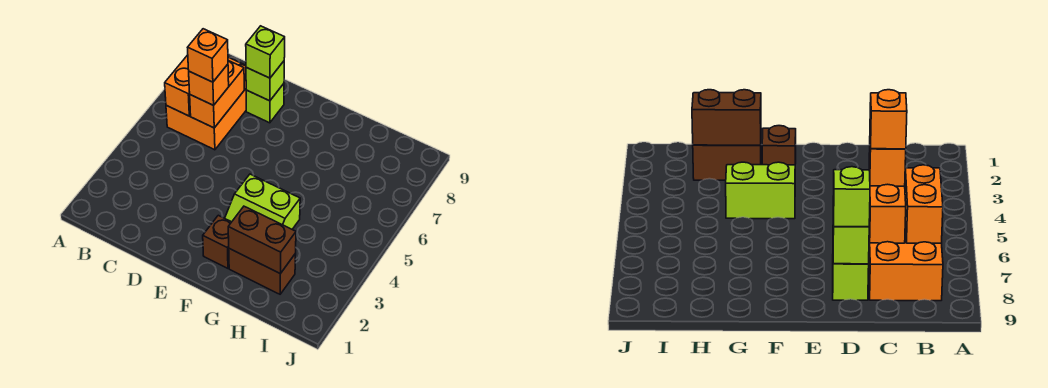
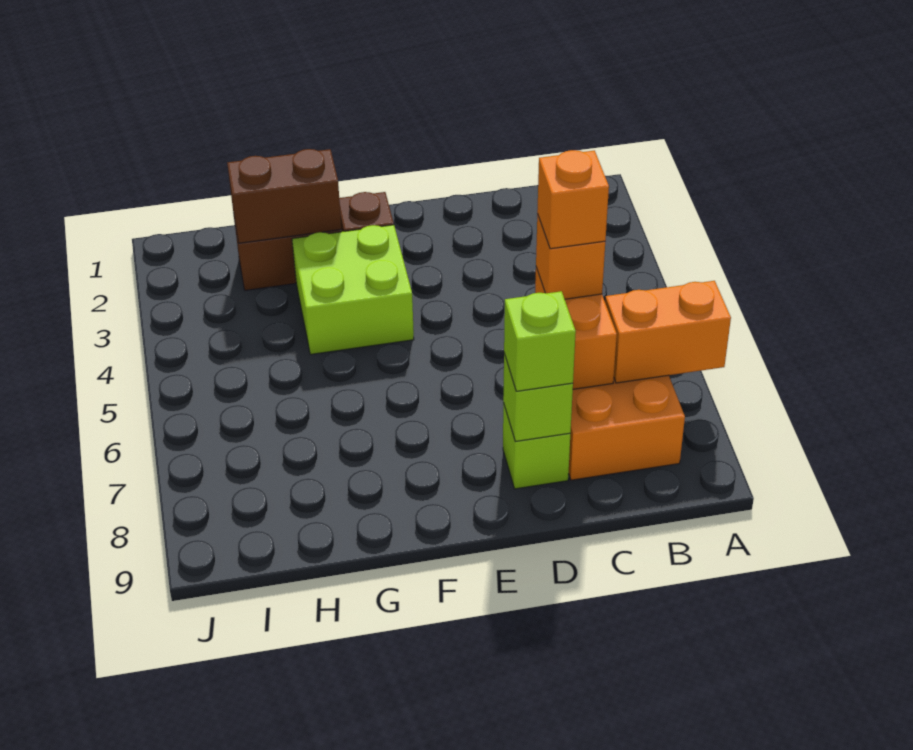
orange 1x2 brick [165,55,191,116] -> orange 1x2 brick turned to [605,281,731,383]
lime 2x2 slope [225,174,300,229] -> lime 2x2 brick [292,225,414,354]

